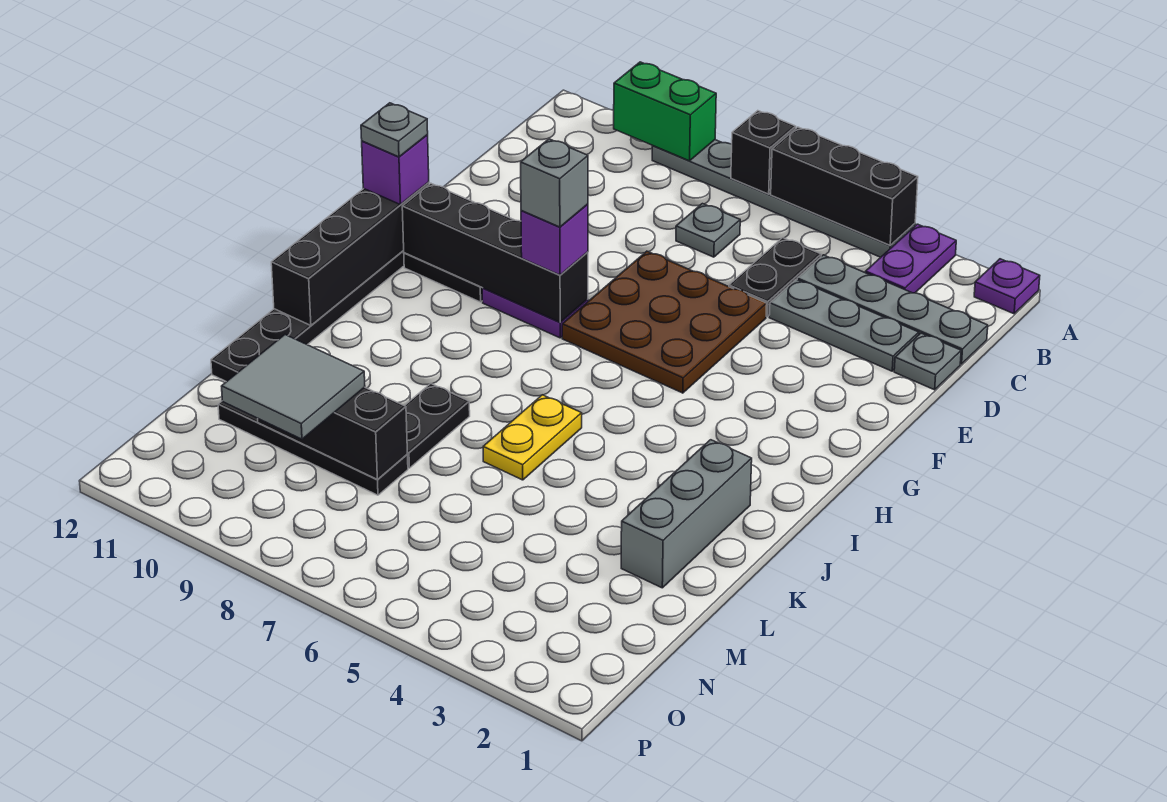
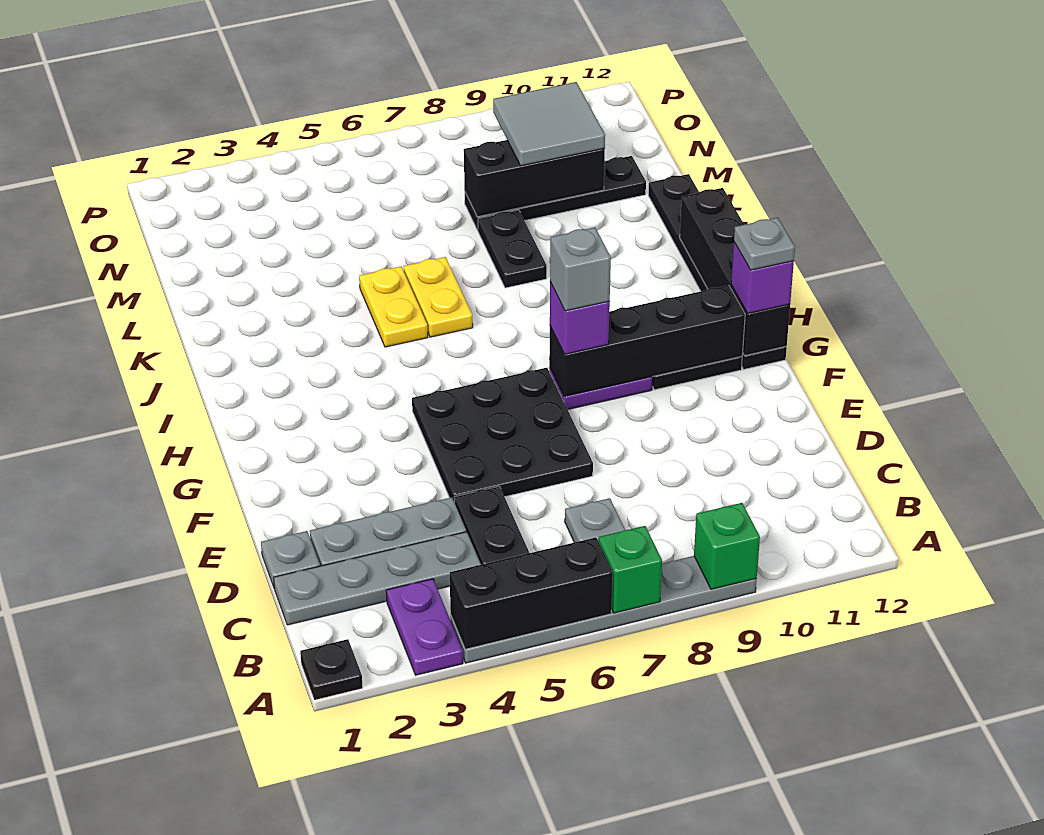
purple 1x1 plate [974,259,1040,314] -> black 1x1 plate [300,639,363,700]
black 1x1 brick [731,111,796,194] -> green 1x1 brick [599,526,662,613]
green 1x2 brick [614,62,716,161] -> green 1x1 brick [694,503,760,589]
brown 3x3 plate [562,251,767,393] -> black 3x3 plate [412,368,593,502]
grey 1x3 brick [621,440,752,588] -> none
none -> yellow 1x2 plate [359,267,428,347]

